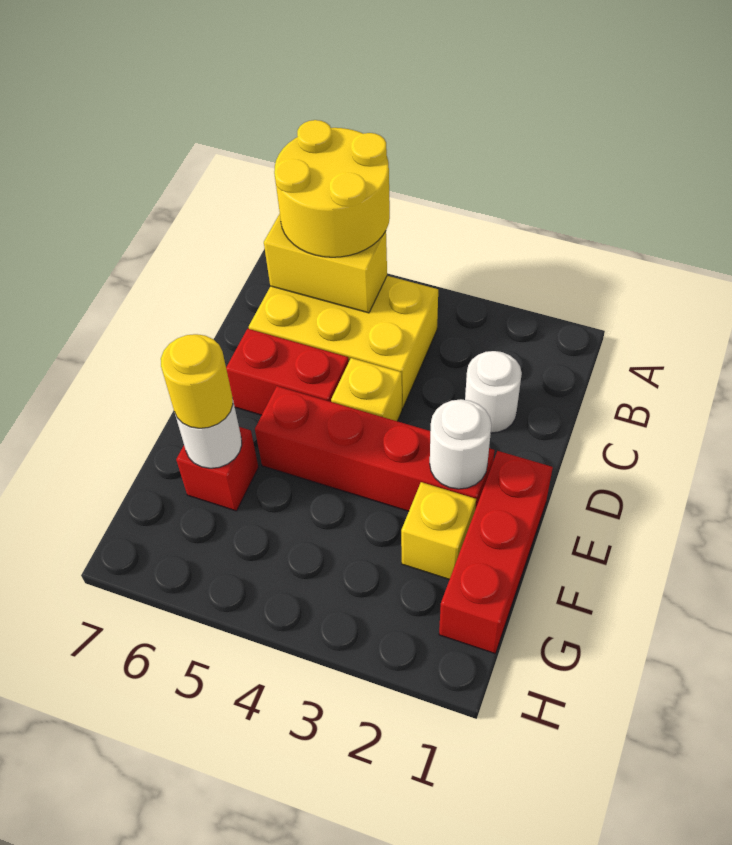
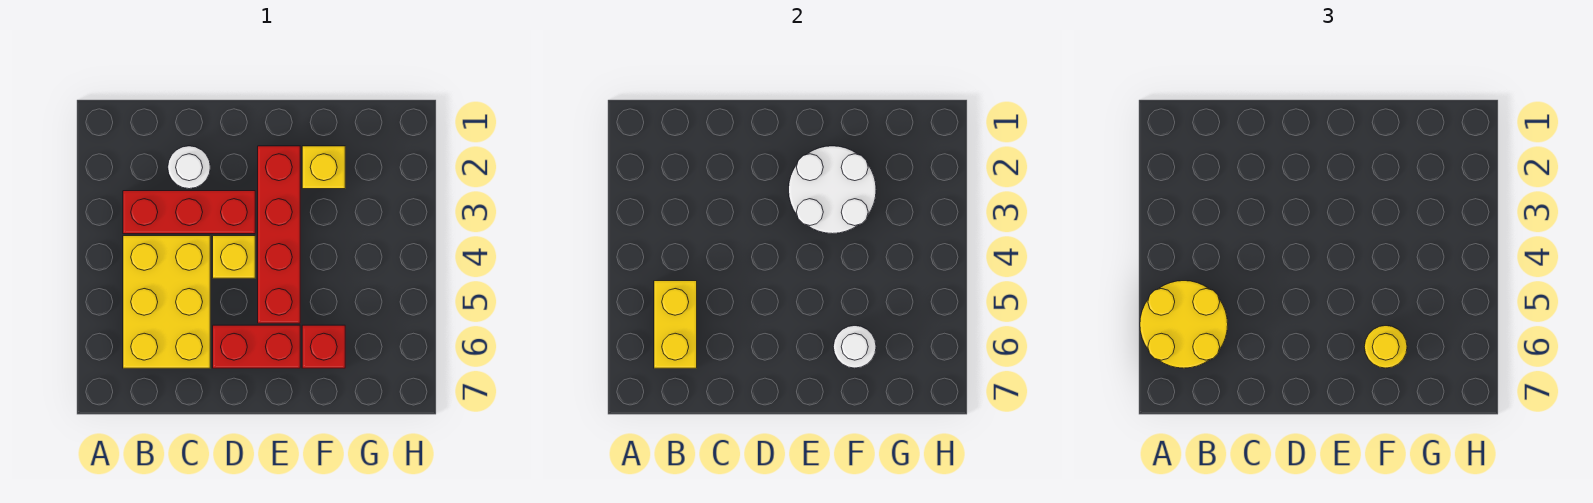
red 1x2 brick [226,329,349,415] -> red 1x2 brick turned to [213,325,300,368]
red 1x3 brick [439,451,553,653] -> red 1x3 brick moved to [123,191,255,234]
white 1x1 round brick [430,399,491,489] -> white 2x2 round brick [789,146,876,234]

